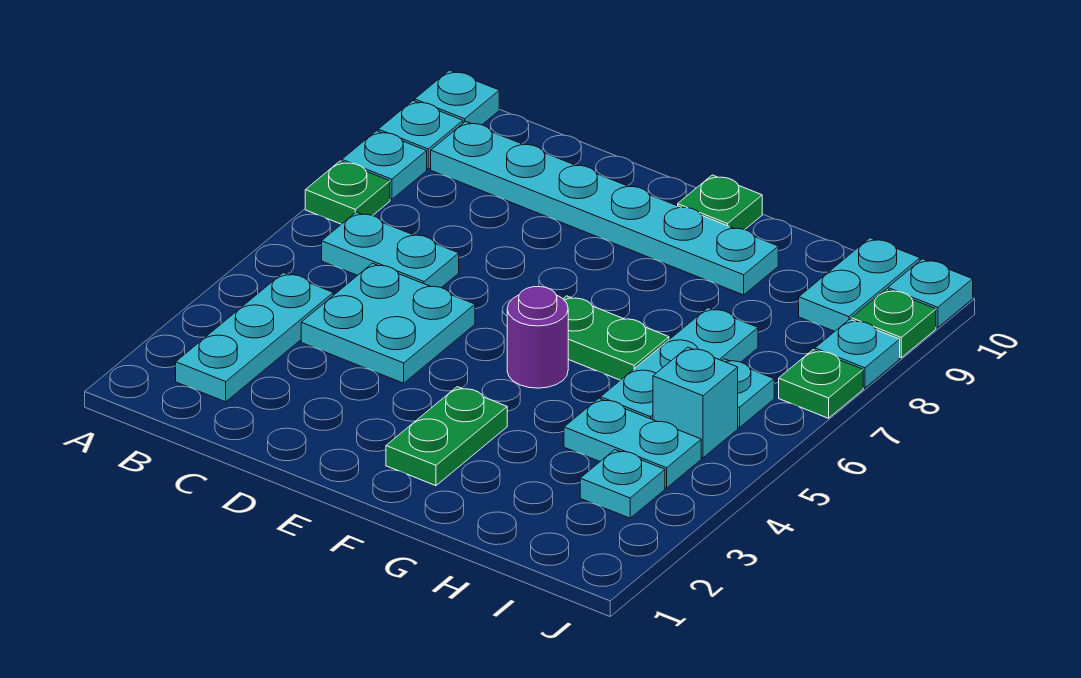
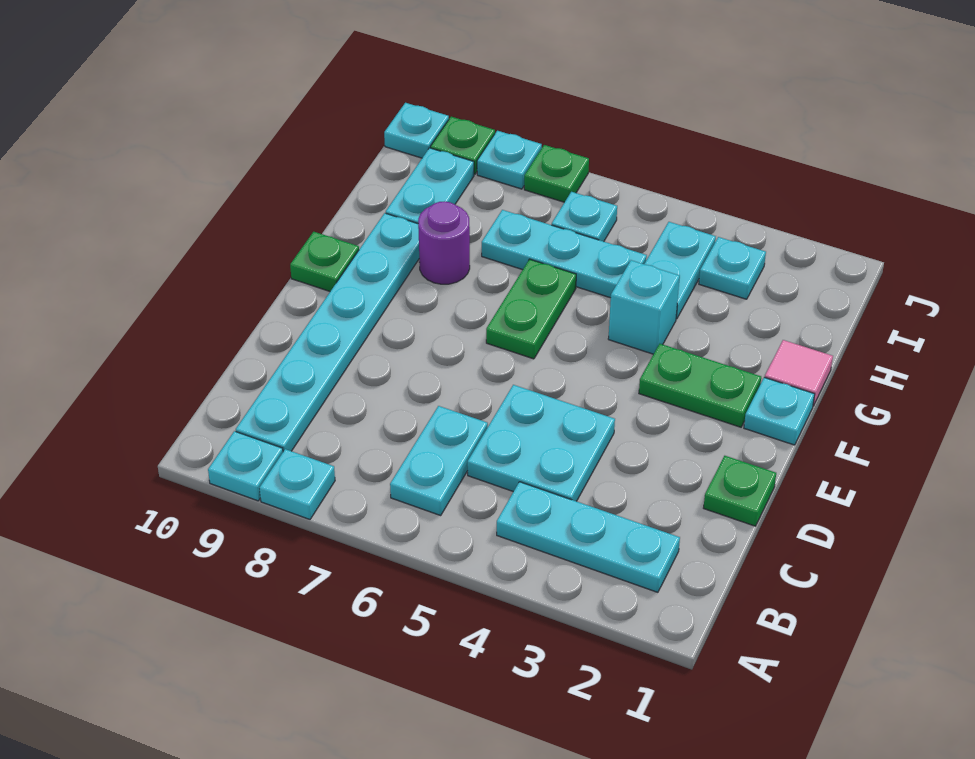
green 1x1 plate [305,161,390,224] -> green 1x1 plate moved to [704,456,776,526]
cyan 1x1 plate [415,70,499,125] -> cyan 1x1 plate moved to [744,377,815,445]
purple 1x1 round brick [507,287,568,388] -> purple 1x1 round brick moved to [418,201,470,284]
none -> pink 1x1 tile [765,340,833,406]
cyan 1x1 brick [653,347,738,458] -> cyan 1x1 brick moved to [608,260,680,354]
cyan 1x2 plate [799,238,920,331] -> cyan 1x2 plate turned to [386,148,474,223]

